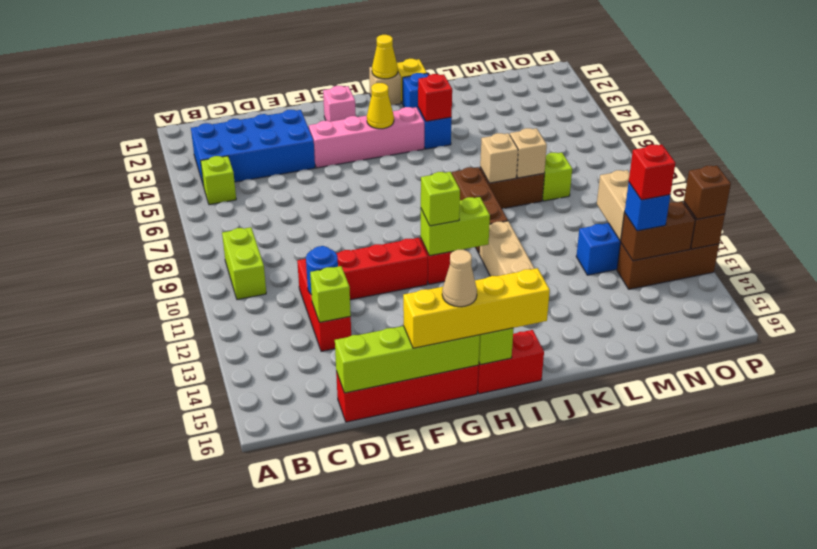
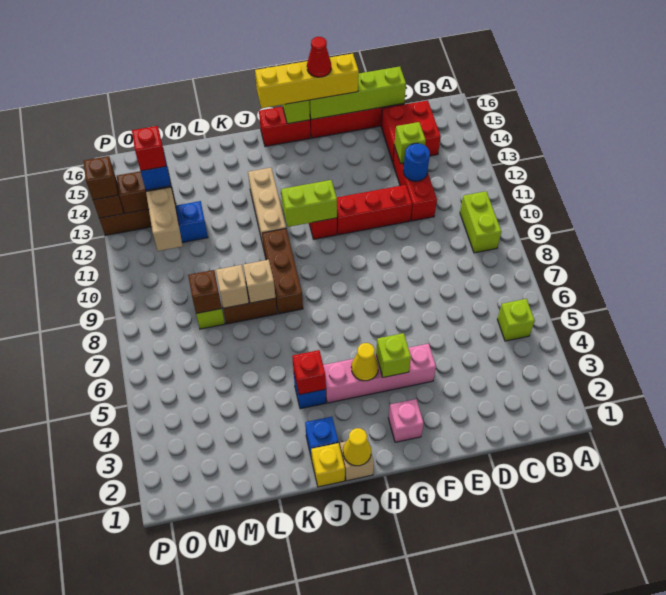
blue 2x4 brick [191,110,315,183] -> none
none -> red 2x2 brick [381,100,441,162]
tan 1x1 cone [442,250,477,307] -> red 1x1 cone [307,37,331,77]
lime 1x1 brick [421,172,460,226] -> lime 1x1 brick moved to [376,333,411,377]
none -> brown 1x1 brick [188,270,222,314]

